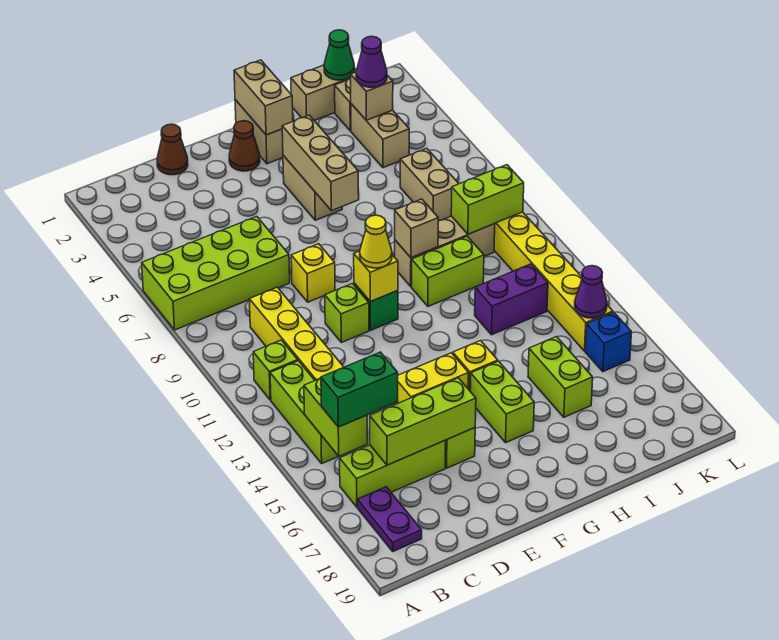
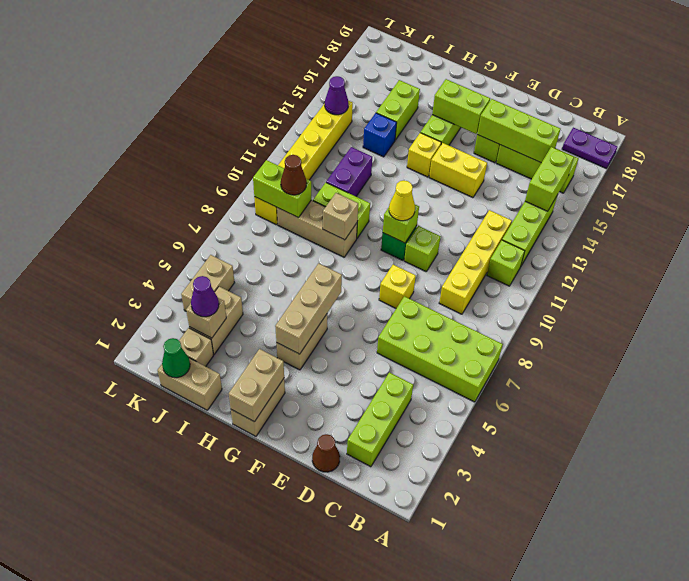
green 1x2 brick [321,352,398,427] -> none
purple 1x2 plate [358,487,422,551] -> purple 1x2 plate turned to [562,128,617,169]
none -> lime 1x3 brick [347,372,413,467]
brown 1x1 cone [229,121,260,171] -> brown 1x1 cone moved to [281,155,306,195]
yellow 1x1 brick [354,251,398,302] -> lime 1x1 brick [383,205,419,243]
none -> lime 1x2 brick [432,79,490,134]
purple 1x2 brick [475,264,548,335] -> purple 1x2 brick turned to [326,147,372,196]
tan 1x2 brick [400,148,459,221] -> tan 1x2 brick moved to [181,255,235,311]
blue 1x1 brick [585,312,631,372] -> blue 1x1 brick moved to [363,113,397,157]

